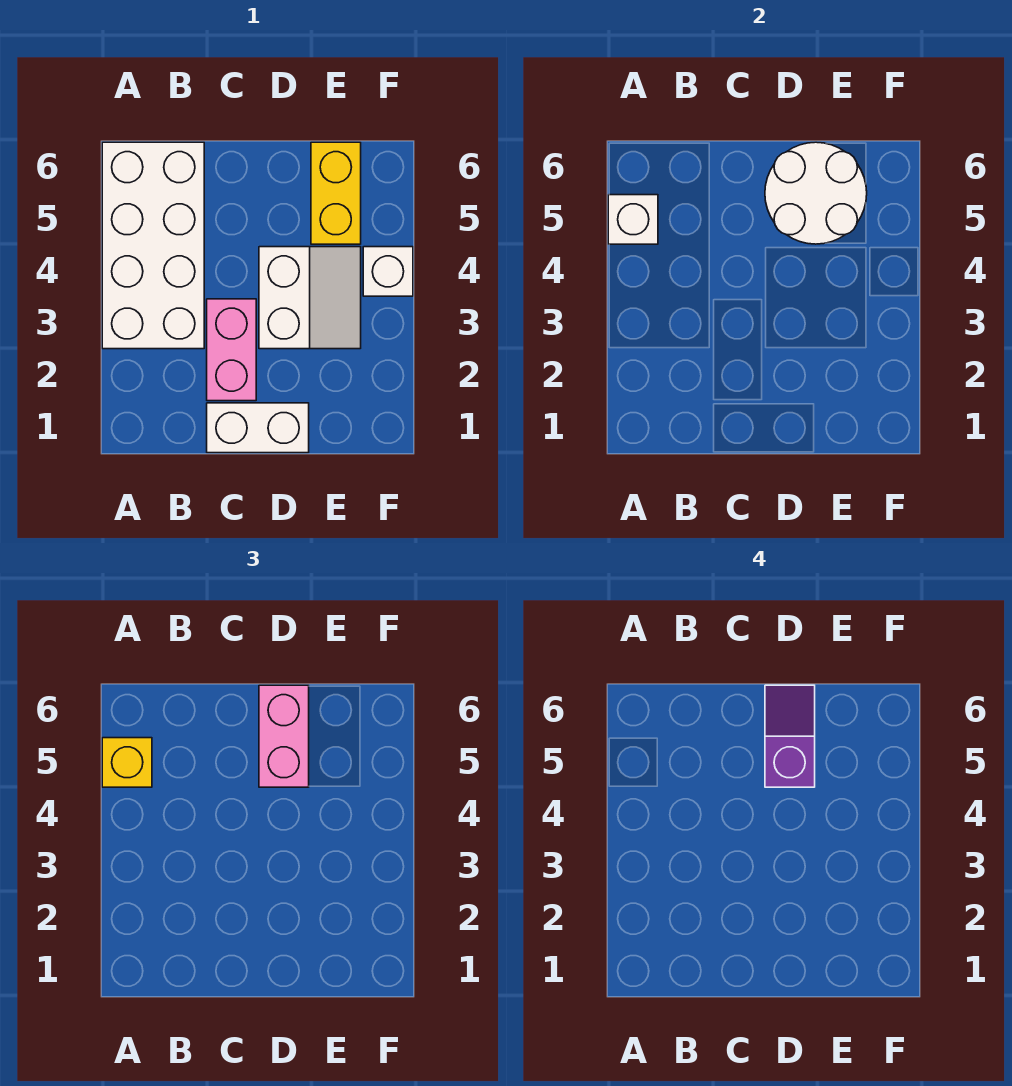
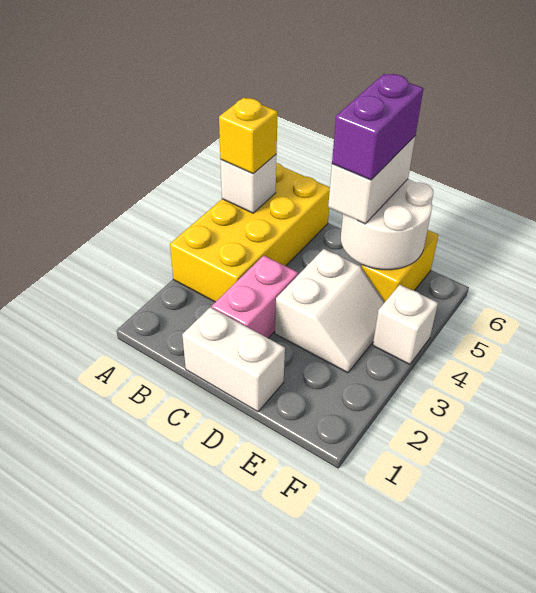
white 2x4 brick [102,142,204,349] -> yellow 2x4 brick [170,163,330,302]
pink 1x2 brick [259,685,309,787] -> white 1x2 brick [328,136,415,224]
purple 1x2 slope [765,685,815,787] -> purple 1x2 brick [332,74,424,180]

